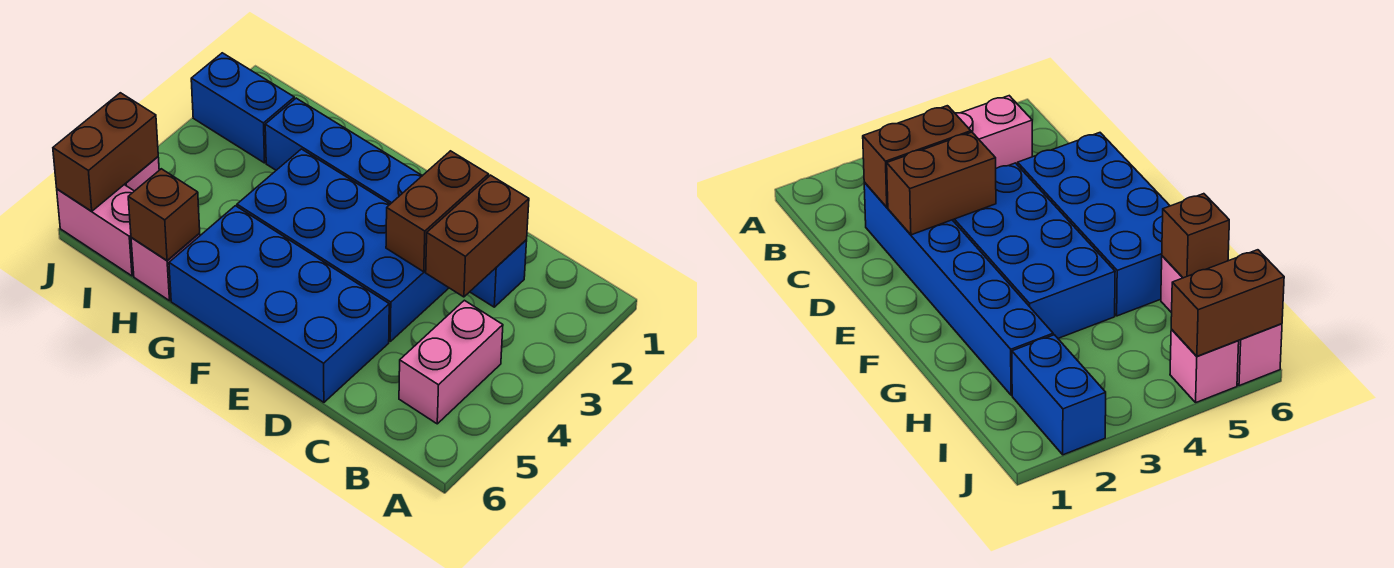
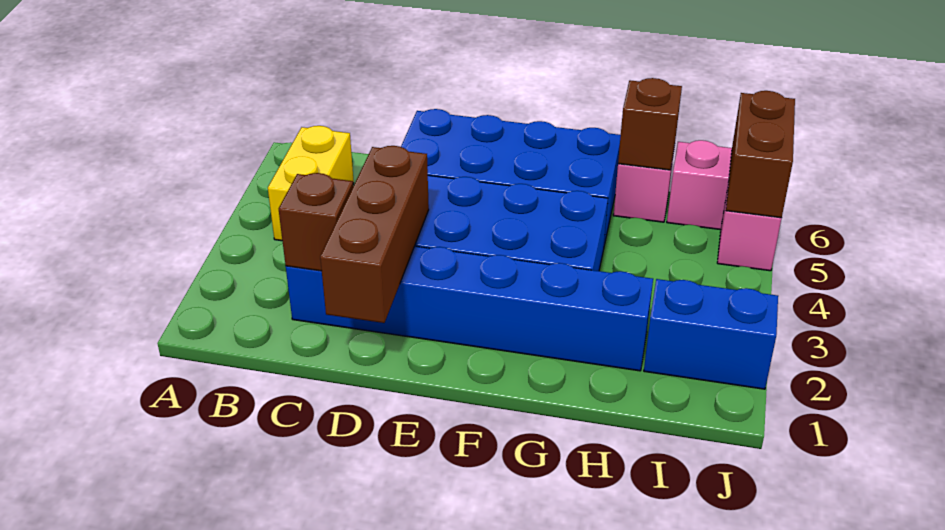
pink 1x2 brick [399,300,503,424] -> yellow 1x2 brick [268,126,354,241]
brown 1x2 brick [426,175,529,297] -> brown 1x1 brick [279,173,353,271]
brown 1x2 brick [386,151,489,272] -> brown 1x3 brick [320,146,429,323]

